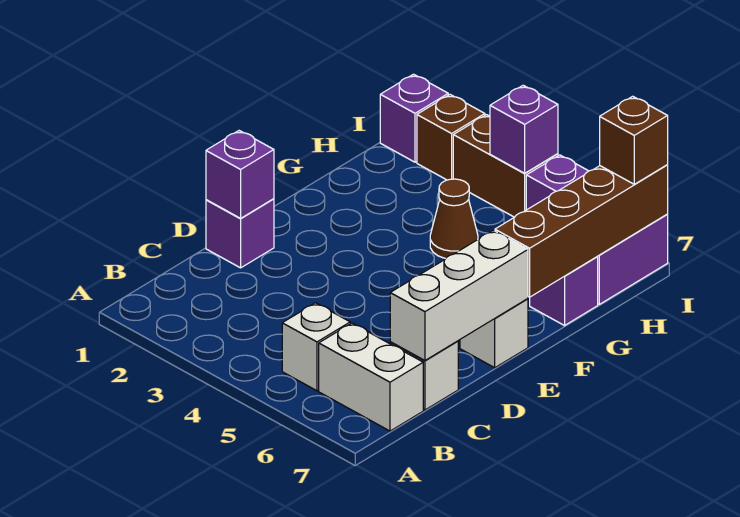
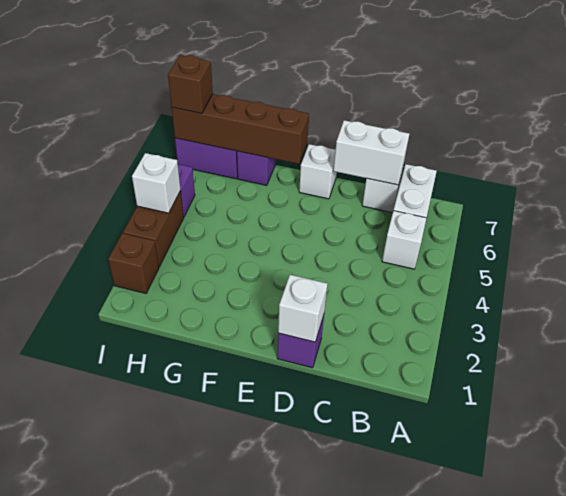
white 1x3 brick [390,230,528,360] -> white 1x2 brick [333,120,409,185]
purple 1x1 brick [206,131,274,218] -> white 1x1 brick [278,275,327,342]
brown 1x1 cone [430,179,478,258] -> none
purple 1x1 brick [380,74,448,162] -> none
purple 1x1 brick [490,85,558,173] -> white 1x1 brick [132,153,181,213]

